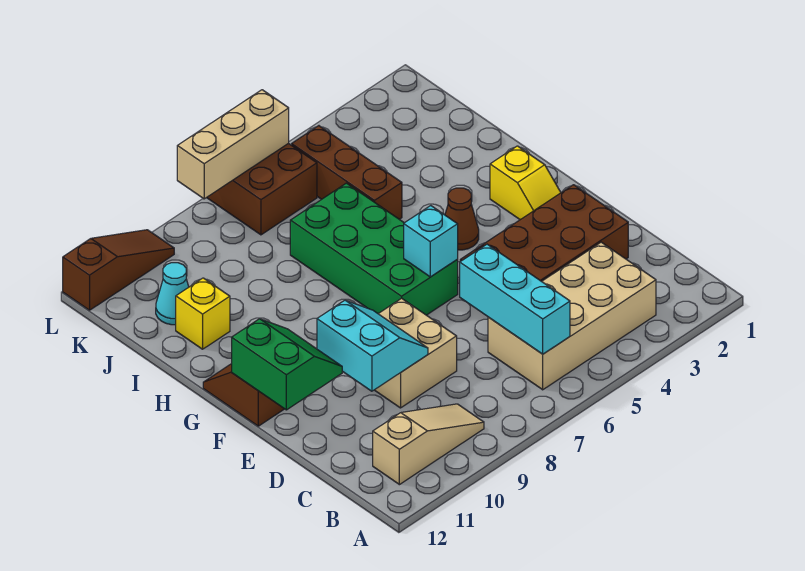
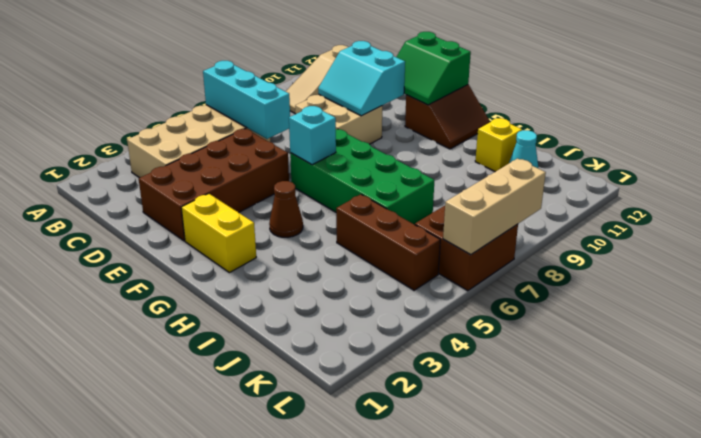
yellow 1x2 slope [490,146,561,220] -> yellow 1x2 brick [181,194,256,273]
brown 1x3 slope [63,230,174,310] -> none

